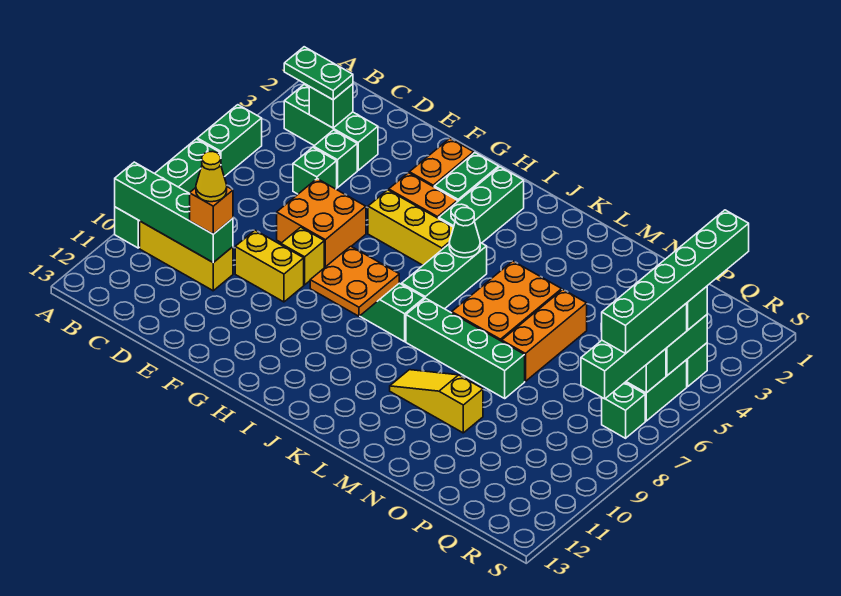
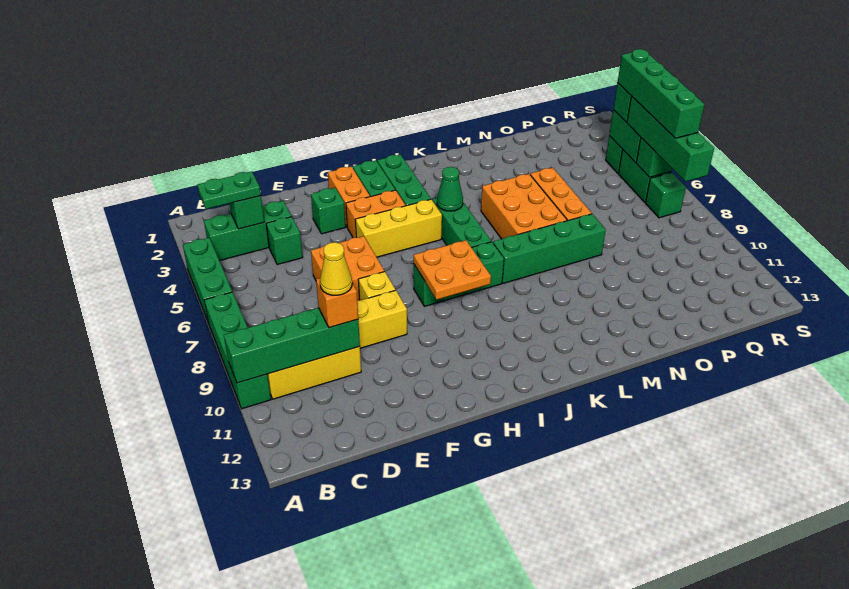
green 1x2 brick [197,105,262,177] -> green 1x3 brick [183,238,232,321]
green 1x1 brick [293,147,337,194] -> green 1x1 brick moved to [311,188,346,234]
yellow 1x3 slope [390,370,483,433] -> none
green 1x6 brick [602,210,749,353] -> green 1x4 brick [617,49,704,138]

